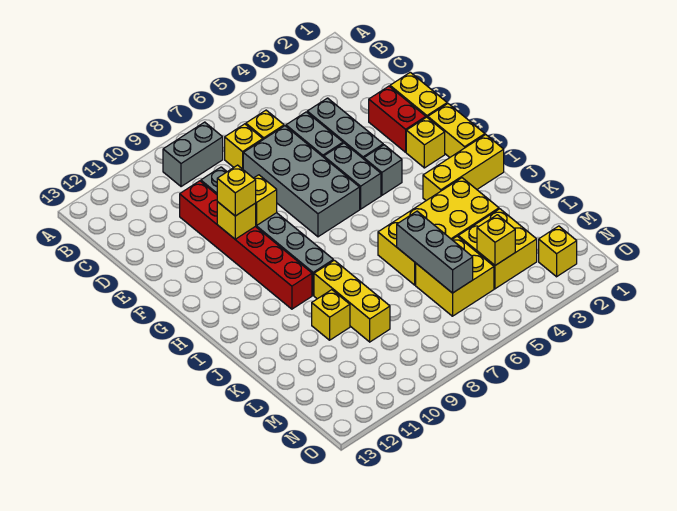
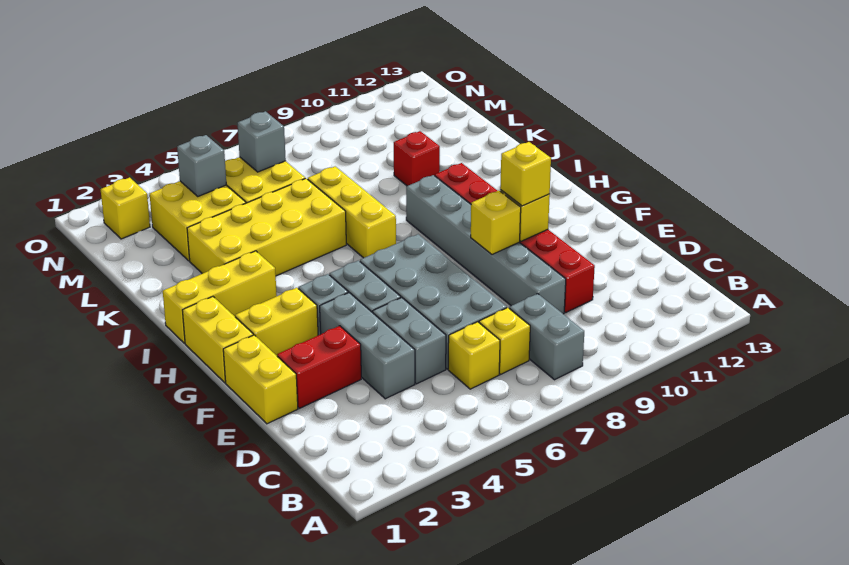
grey 1x2 brick [163,122,223,187] -> grey 1x2 brick turned to [509,294,584,380]
red 1x2 brick [369,86,426,152] -> red 1x2 brick turned to [277,326,361,408]
yellow 1x1 brick [406,117,445,168] -> yellow 1x2 brick [235,288,318,356]
yellow 1x3 brick [314,260,390,342] -> yellow 1x3 brick moved to [308,166,396,258]
grey 1x3 brick [397,211,473,293] -> grey 1x1 brick [238,111,286,172]
yellow 1x1 brick [312,290,350,340] -> red 1x1 brick [394,131,440,186]
yellow 1x1 brick [477,215,515,265] -> grey 1x1 brick [177,135,226,196]

